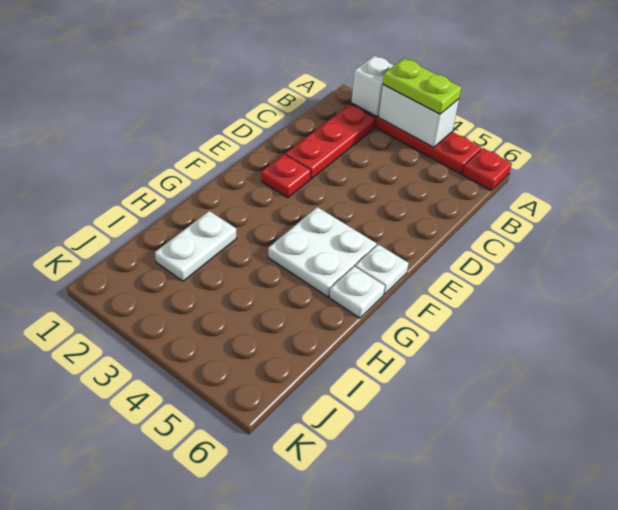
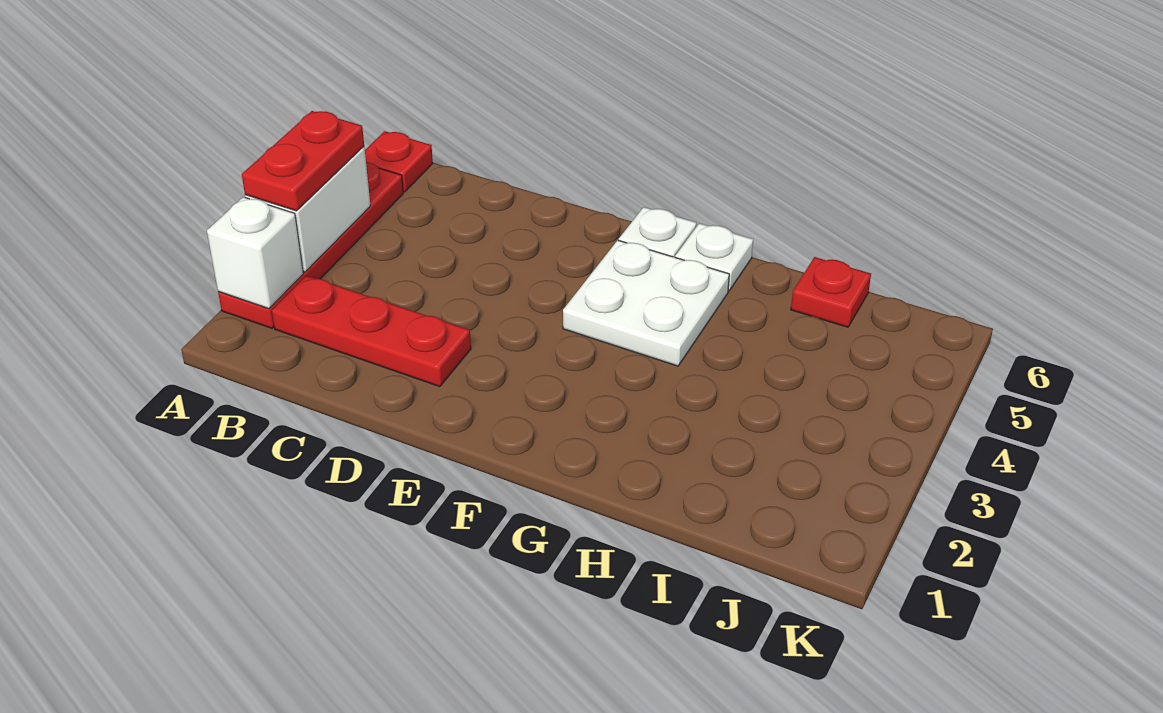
lime 1x2 plate [383,58,462,114] -> red 1x2 plate [242,111,364,211]
red 1x1 plate [261,154,311,198] -> red 1x1 plate moved to [791,257,871,327]
white 1x2 plate [155,211,237,281] -> none

